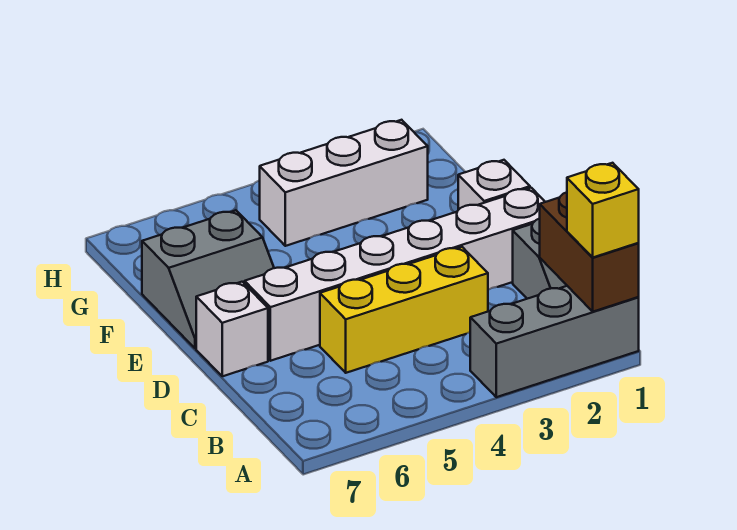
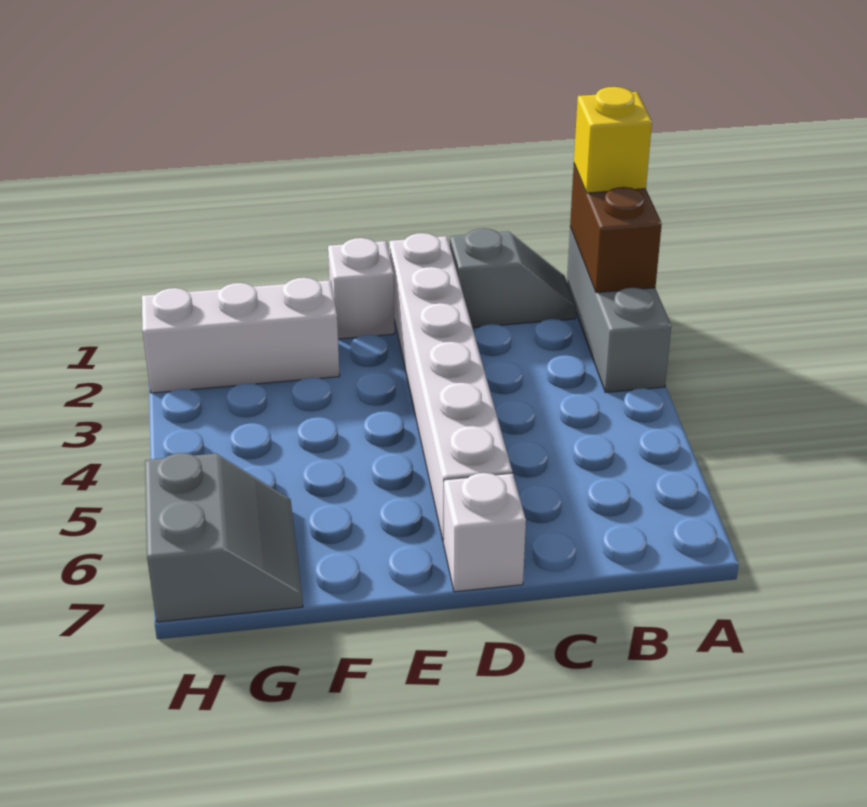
brown 1x2 brick [540,192,639,312] -> brown 1x2 brick turned to [570,164,662,293]
yellow 1x3 brick [320,247,488,373] -> none
grey 2x2 slope [142,210,274,349] -> grey 2x2 slope moved to [145,453,303,622]
white 1x3 brick [260,120,428,246] -> white 1x3 brick turned to [142,278,340,393]

